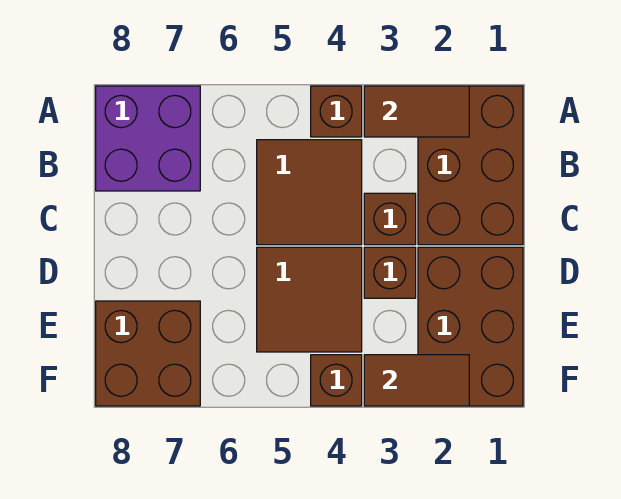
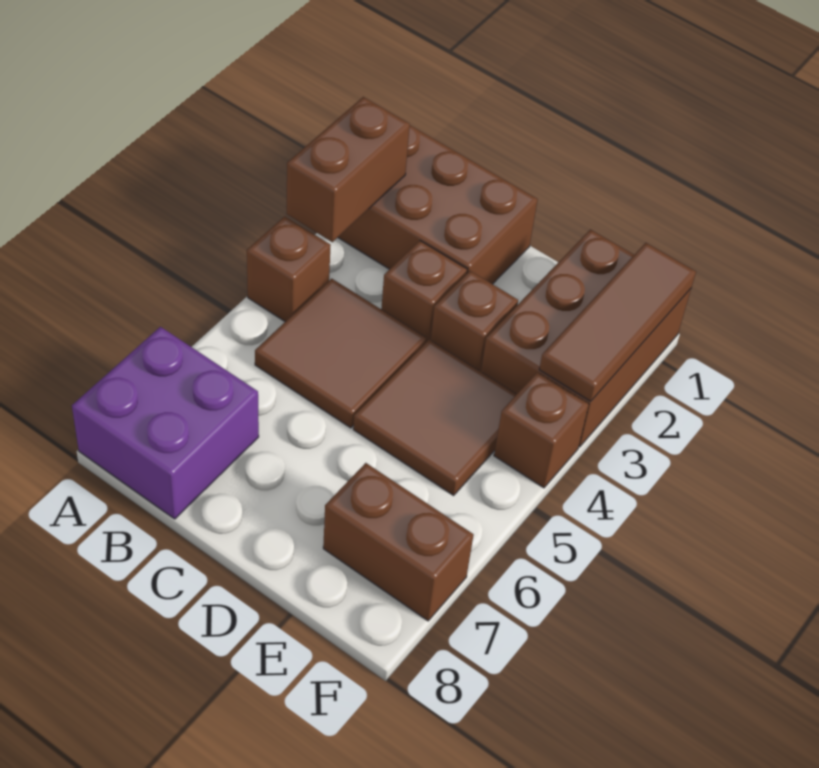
brown 1x2 tile [364,86,469,137] -> brown 1x2 brick [287,97,410,242]
brown 2x3 brick [418,247,523,406] -> brown 2x3 brick turned to [481,229,691,447]
brown 2x2 brick [96,301,200,406] -> brown 1x2 brick [323,463,474,621]
brown 1x2 tile [364,355,469,406] -> brown 1x3 tile [539,243,696,401]

